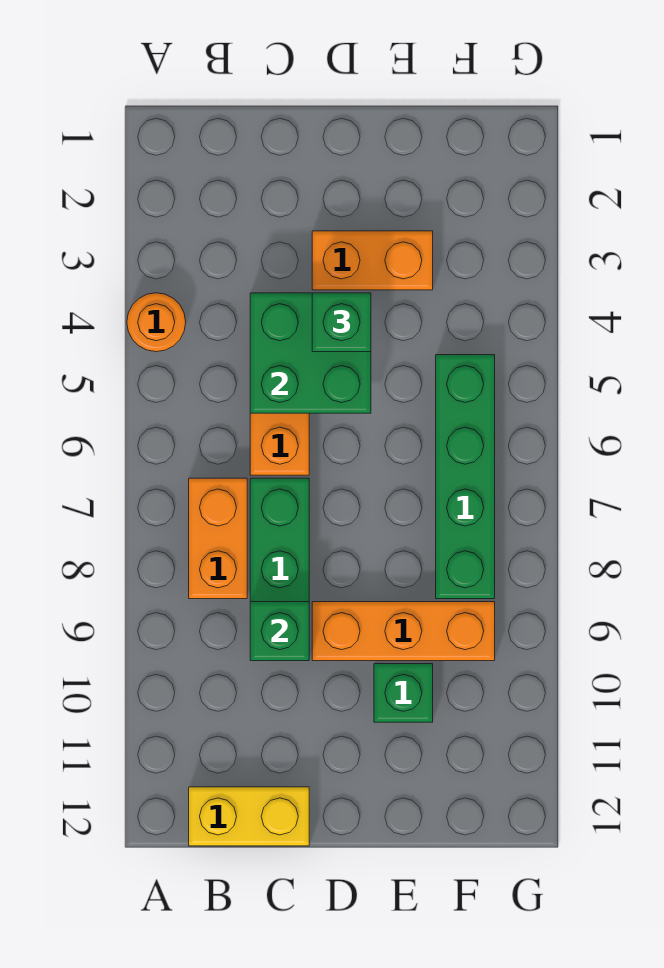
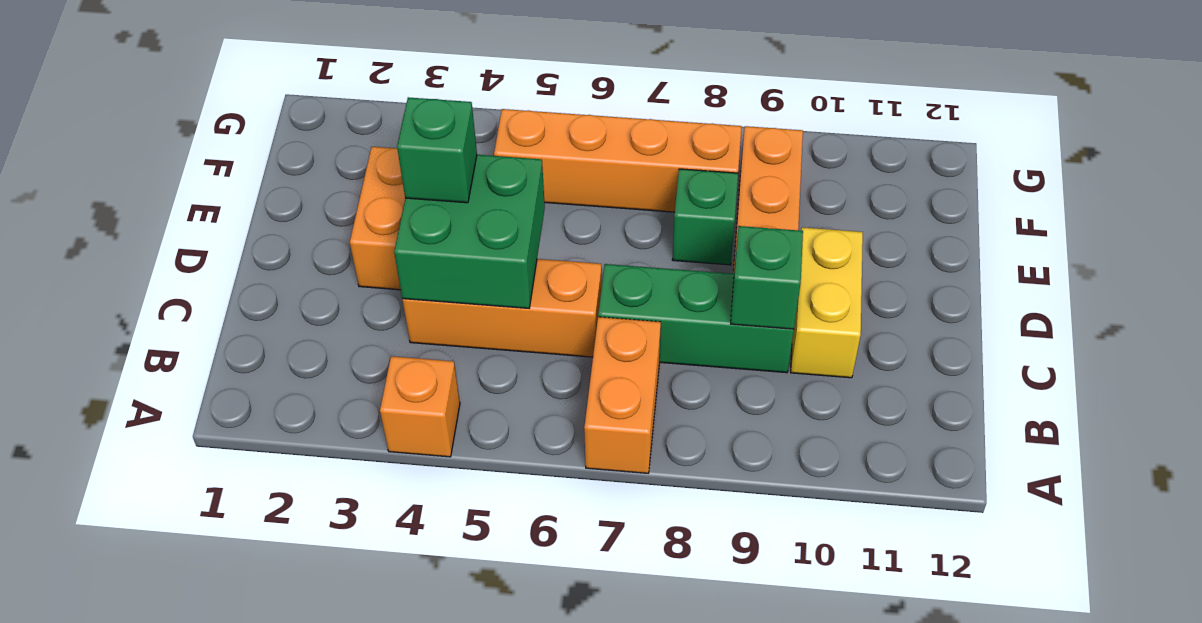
orange 1x1 round brick [127,293,186,352] -> orange 1x1 brick [380,356,460,457]
orange 1x2 brick [189,478,247,599] -> orange 1x2 brick turned to [584,317,661,473]
yellow 1x2 brick [189,787,309,846] -> yellow 1x2 brick moved to [791,227,863,378]
green 1x1 brick [374,664,433,722] -> green 1x1 brick moved to [672,169,738,265]
green 1x4 brick [436,355,495,599] -> orange 1x4 brick [494,109,742,212]

